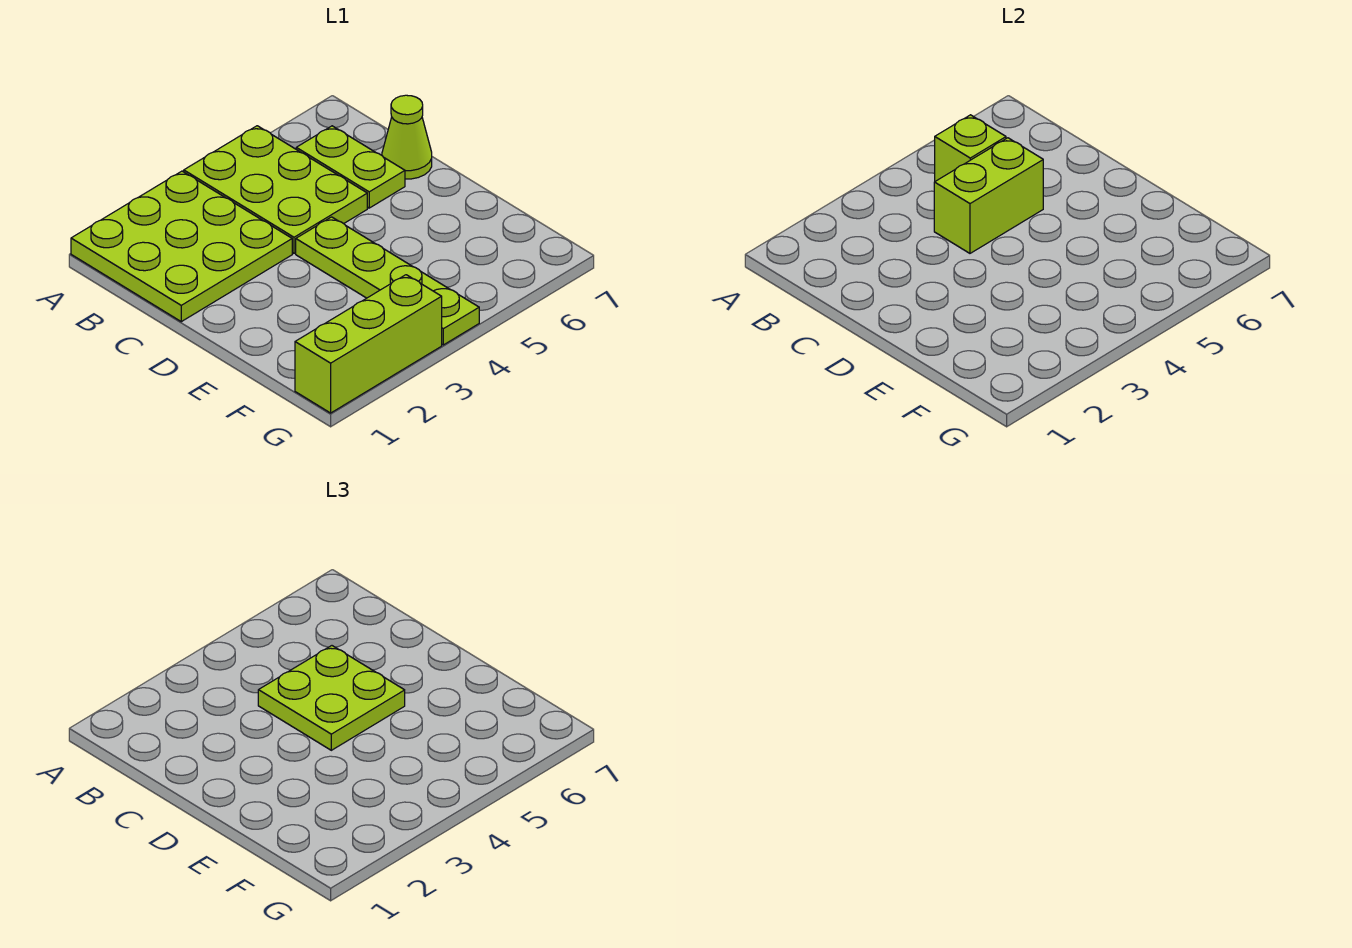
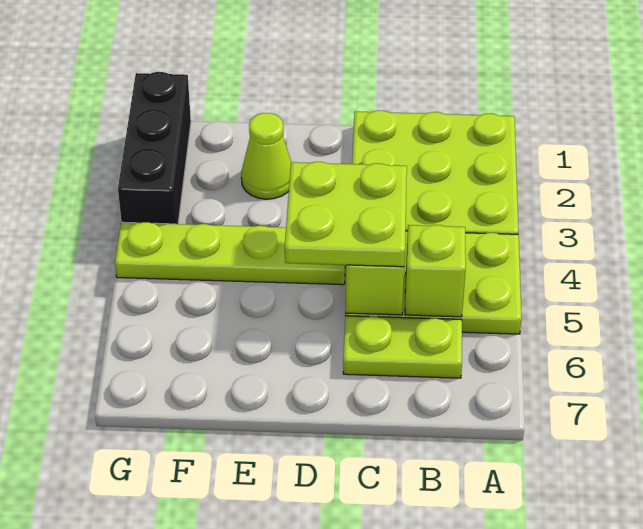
lime 1x1 cone [382,95,432,179] -> lime 1x1 cone moved to [241,113,291,199]
lime 1x3 brick [295,275,442,413] -> black 1x3 brick [118,72,191,224]

